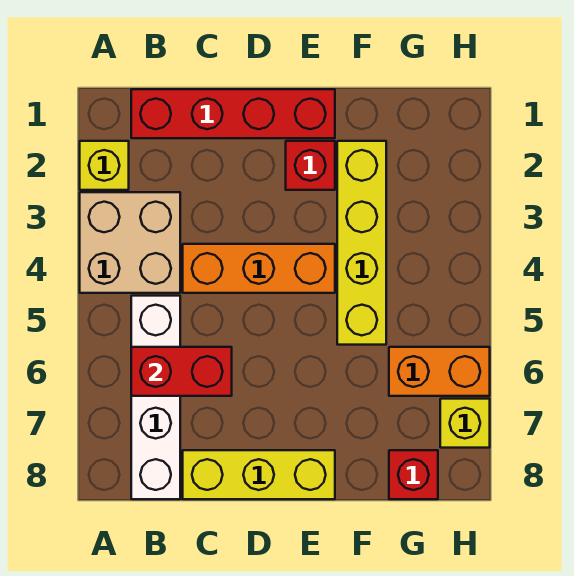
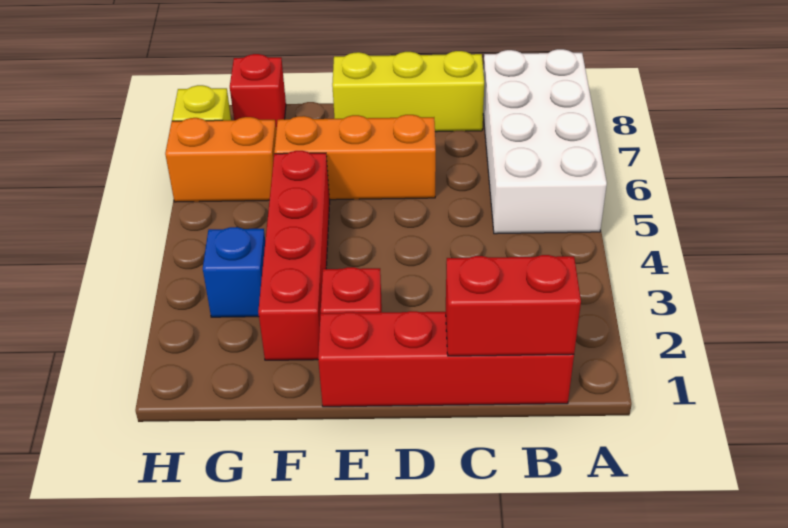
yellow 1x1 brick [80,141,129,190] -> none
tan 2x2 brick [80,192,180,293] -> none
white 1x4 brick [131,296,180,499] -> white 2x4 brick [483,49,607,234]
red 1x2 brick [131,347,232,396] -> red 1x2 brick moved to [446,255,581,356]
orange 1x3 brick [183,244,335,293] -> orange 1x3 brick moved to [274,115,436,200]
yellow 1x4 brick [337,141,386,345] -> red 1x4 brick [258,151,330,360]
none -> blue 1x1 brick [203,227,265,317]

